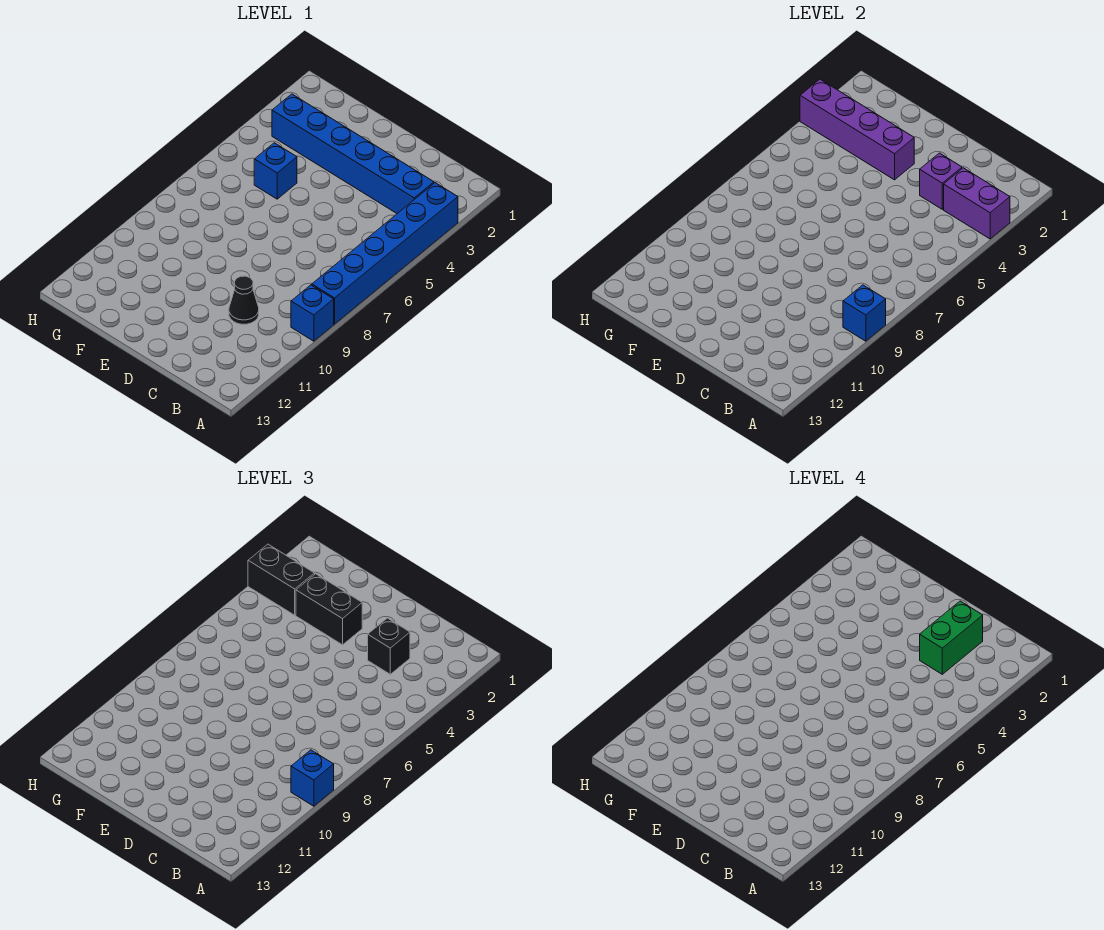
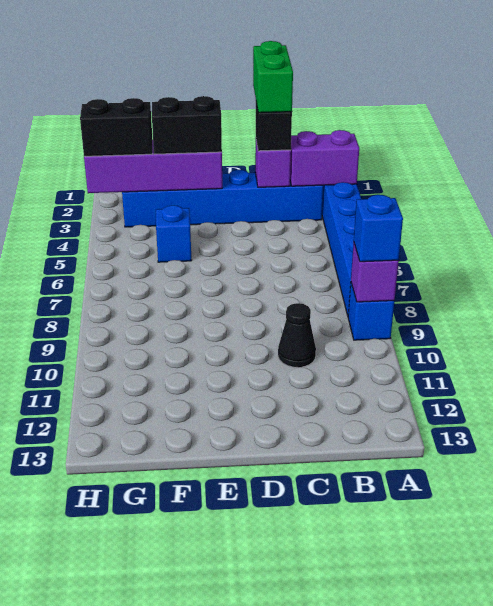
blue 1x1 brick [843,285,886,341] -> purple 1x1 brick [351,244,399,302]

